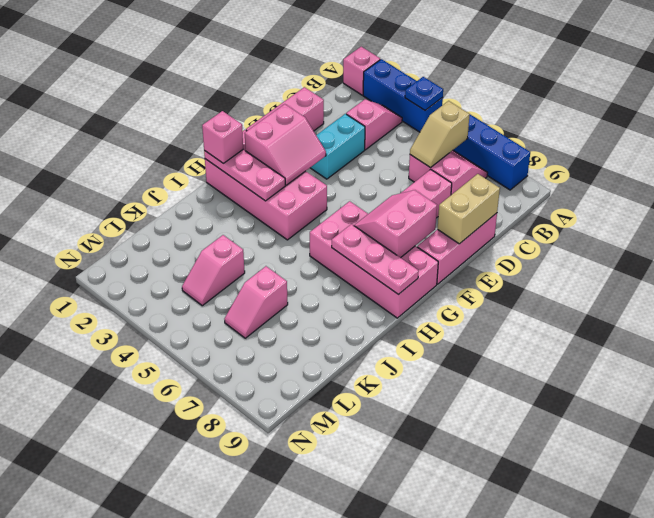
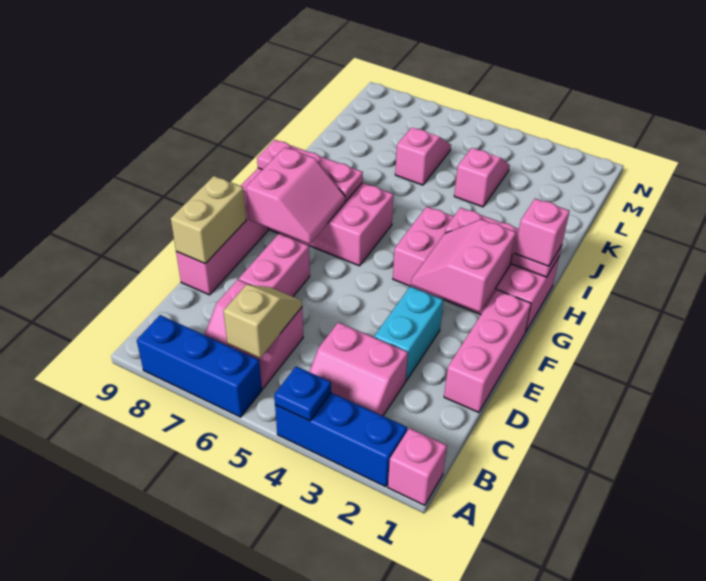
pink 1x2 slope [346,99,402,150] -> pink 2x2 slope [310,322,408,416]

